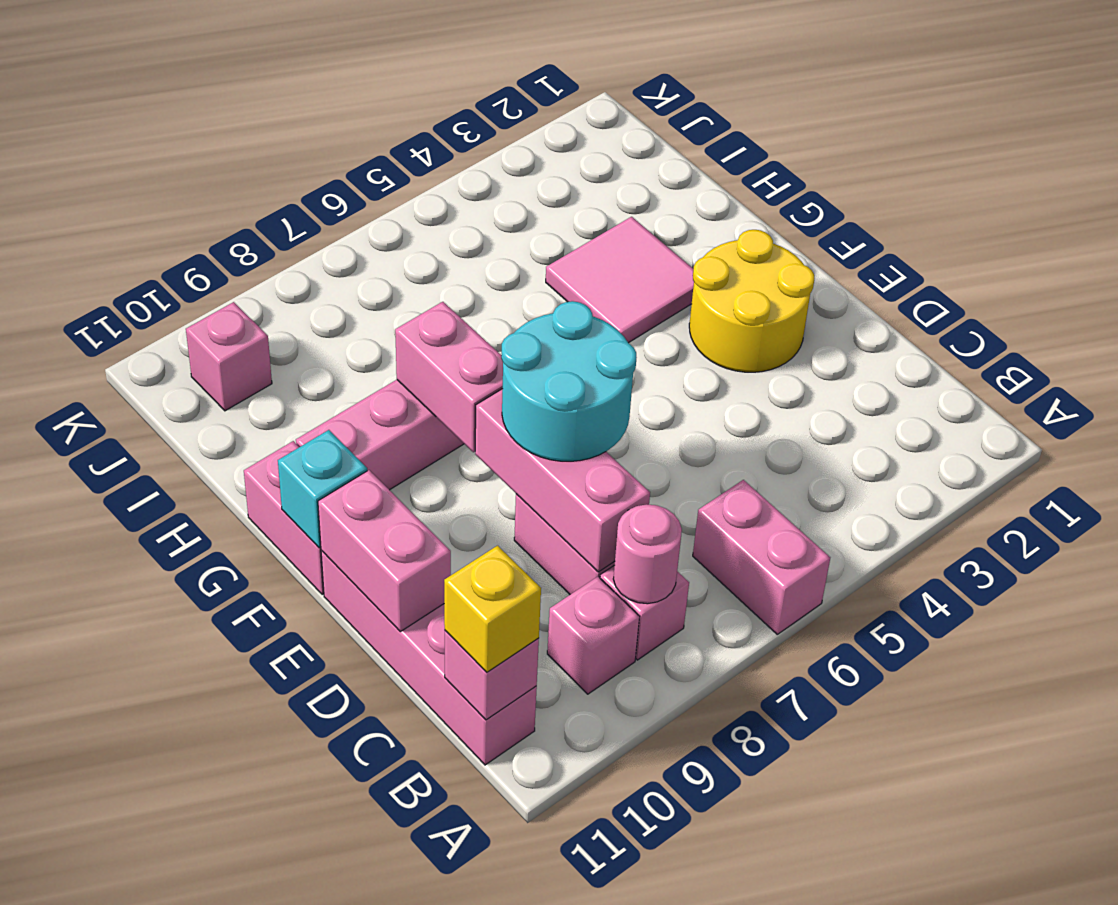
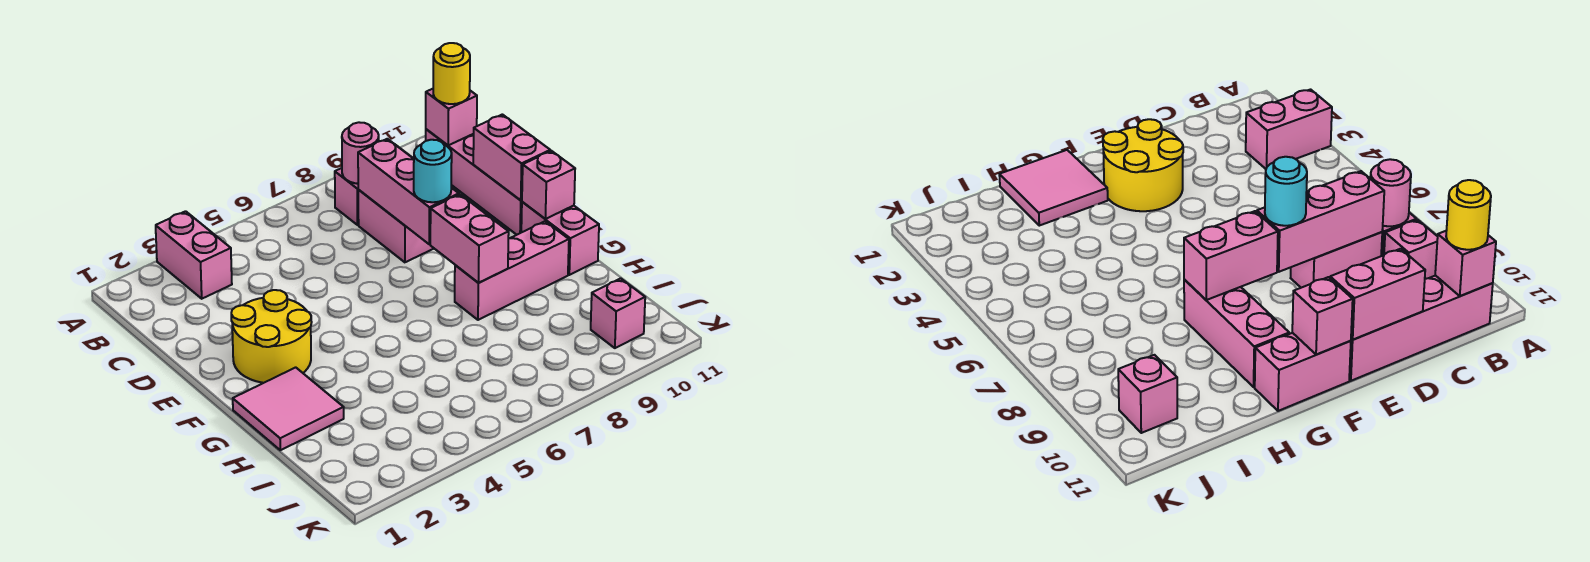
pink 1x2 brick [693,480,830,634] -> pink 1x2 brick moved to [156,211,232,299]
yellow 1x1 brick [444,546,541,672] -> yellow 1x1 round brick [433,43,470,104]
cyan 2x2 round brick [501,301,637,461] -> cyan 1x1 round brick [414,140,452,202]
cyan 1x1 brick [278,430,367,548] -> pink 1x1 brick [522,151,575,219]
pink 2x2 tile [546,217,694,343] -> pink 2x2 tile moved to [233,367,344,450]

